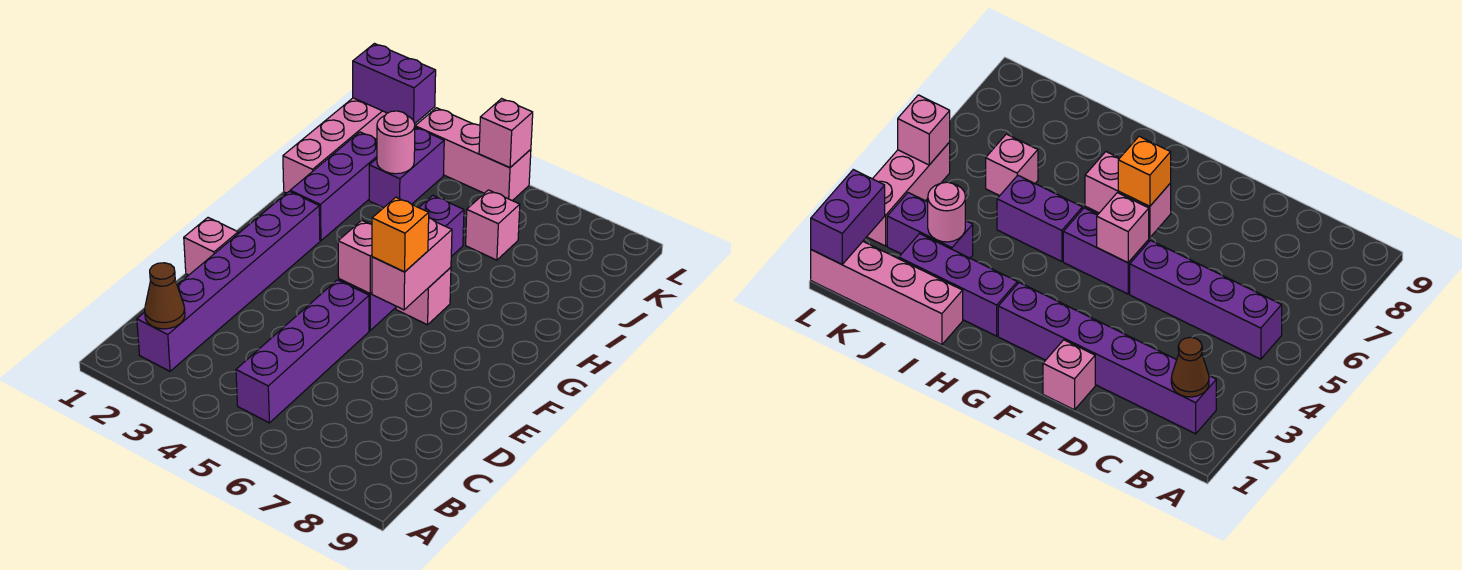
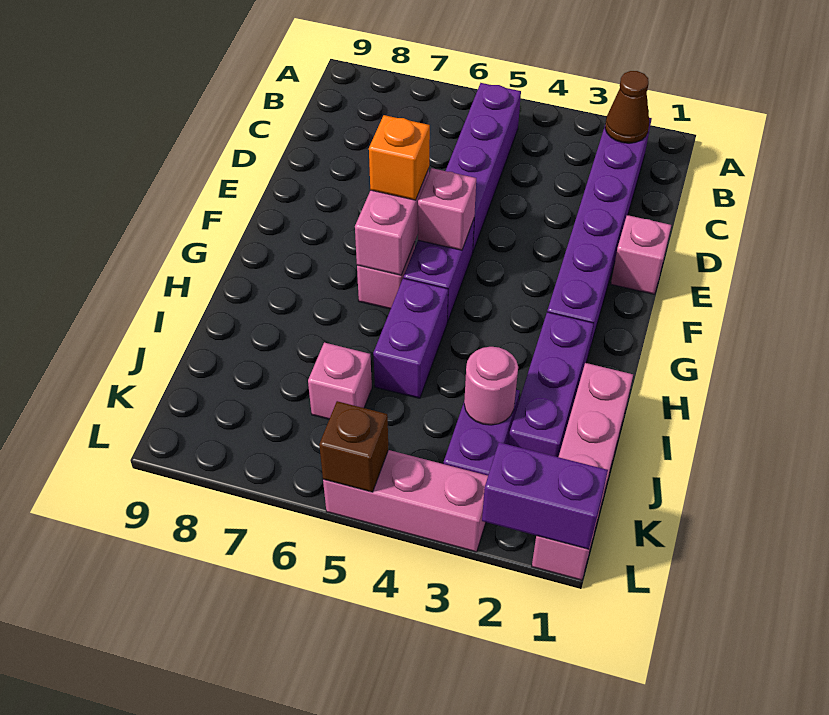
pink 1x1 brick [479,99,533,168] -> brown 1x1 brick [319,401,388,492]

